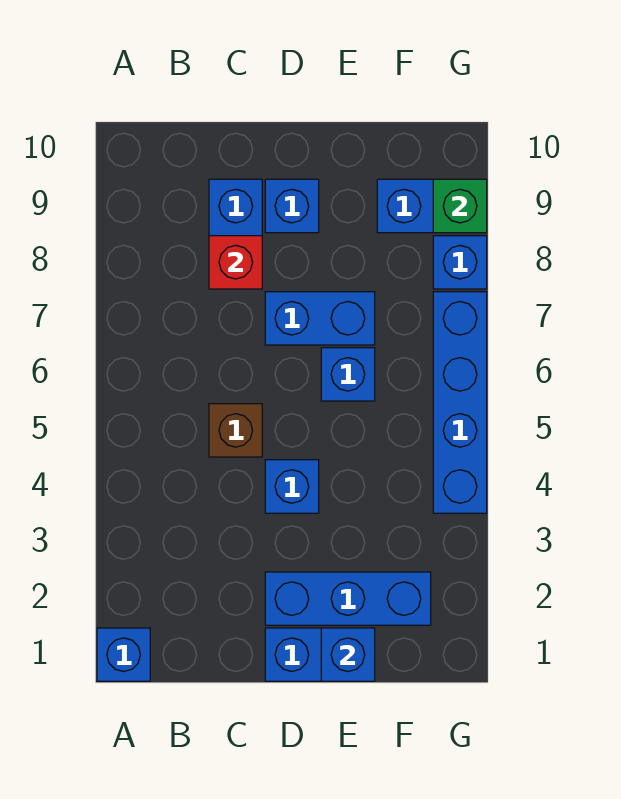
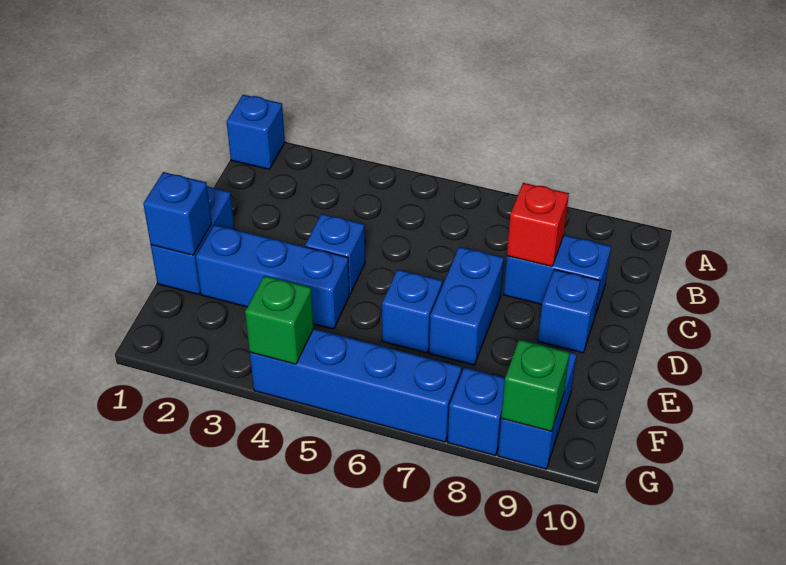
brown 1x1 brick [209,404,262,457] -> none
blue 1x3 brick [265,572,431,625] -> blue 1x3 brick turned to [196,225,349,329]
none -> green 1x1 brick [245,276,314,364]

